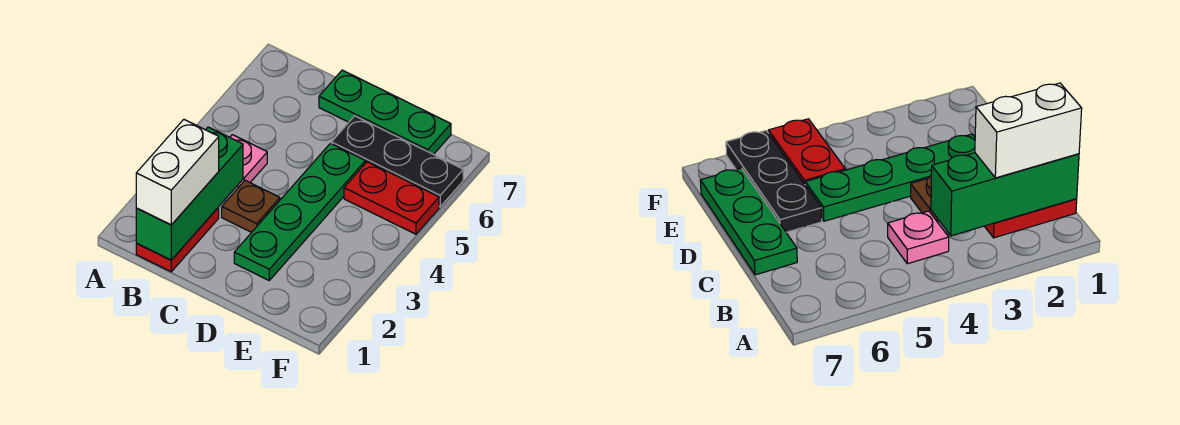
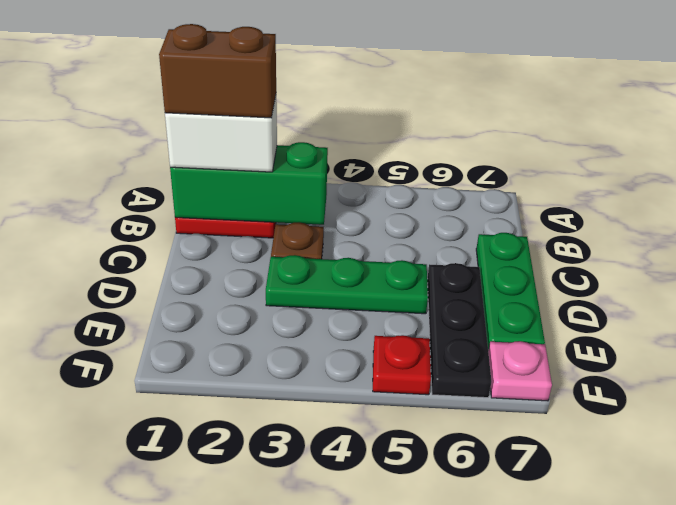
none -> brown 1x2 brick [159,24,276,118]
pink 1x1 plate [230,135,267,187] -> pink 1x1 plate moved to [488,341,552,401]
green 1x4 plate [234,143,365,280] -> green 1x3 plate [266,255,428,314]
red 1x2 plate [344,162,439,234] -> red 1x1 plate [373,335,431,395]

